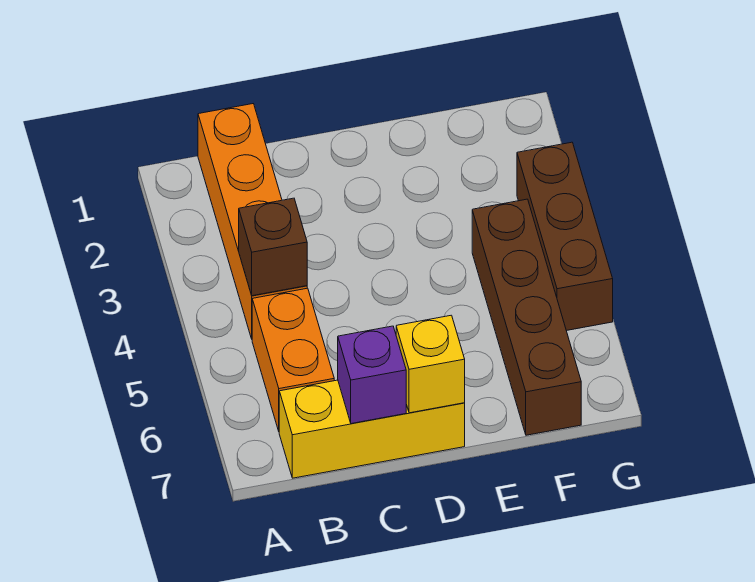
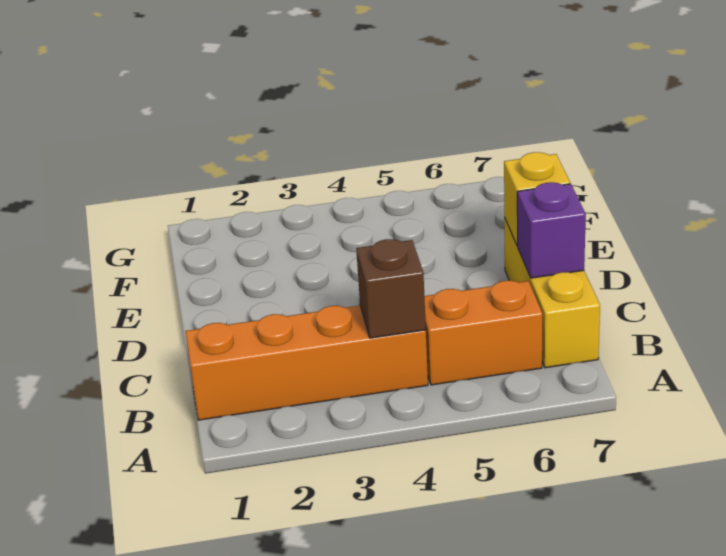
brown 1x4 brick [472,199,581,435] -> none
brown 1x3 brick [517,142,613,331] -> none

